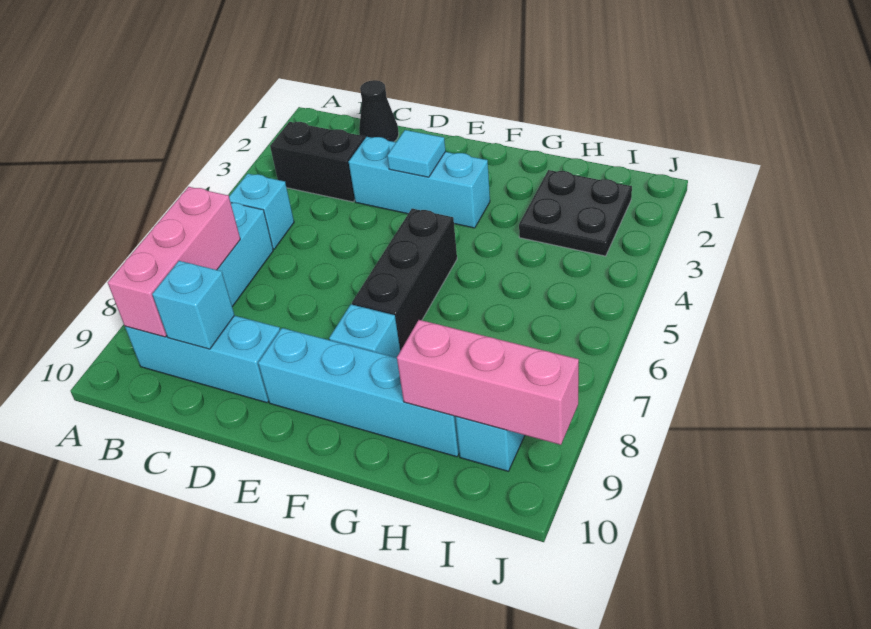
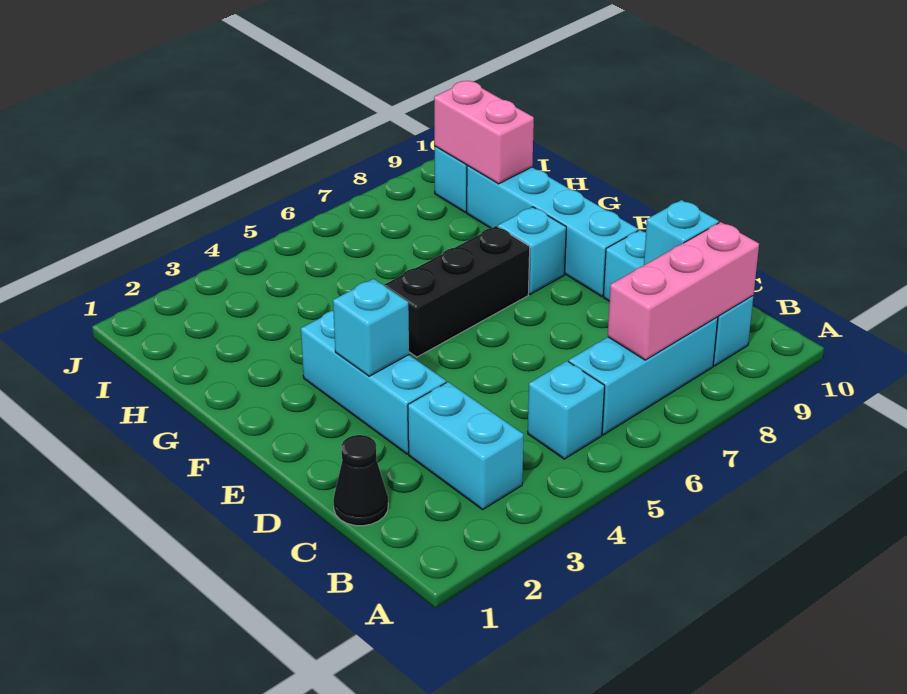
black 1x2 brick [270,122,365,202] -> cyan 1x2 brick [408,382,524,510]
cyan 1x1 tile [387,130,445,177] -> cyan 1x1 brick [333,279,409,376]
black 2x2 plate [519,170,632,256] -> none
pink 1x3 brick [397,320,579,445] -> pink 1x2 brick [434,81,534,184]

